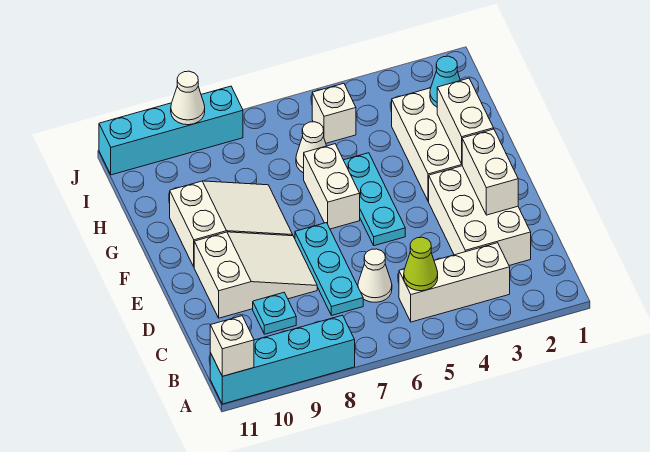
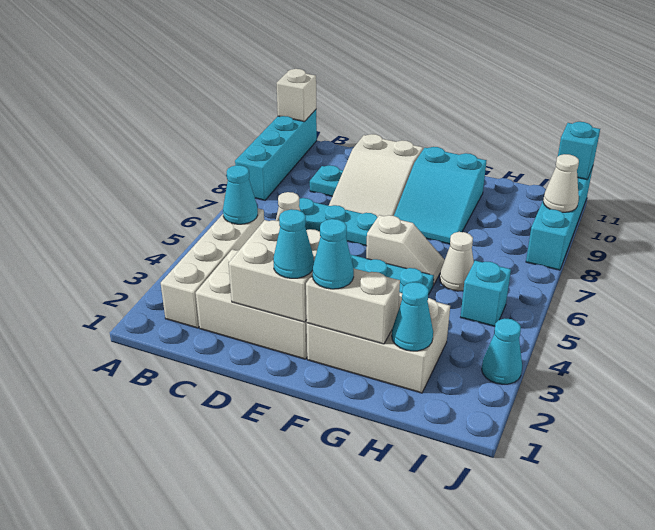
white 1x3 brick [399,243,510,322] -> white 1x4 brick [161,208,264,328]
lime 1x1 cone [404,237,438,291] -> cyan 1x1 cone [223,165,258,224]
white 1x2 brick [462,129,518,215] -> white 2x2 brick [229,220,321,322]
none -> cyan 1x1 cone [273,209,314,278]
none -> cyan 1x1 cone [313,219,354,289]
white 1x2 brick [304,144,360,229] -> white 1x2 slope [366,215,445,285]
white 2x3 slope [170,181,293,266] -> cyan 2x3 slope [394,147,486,244]
white 1x1 brick [312,83,356,143] -> cyan 1x1 brick [461,261,511,326]
none -> cyan 1x1 cone [482,318,522,384]
none -> cyan 1x1 brick [558,122,600,180]

